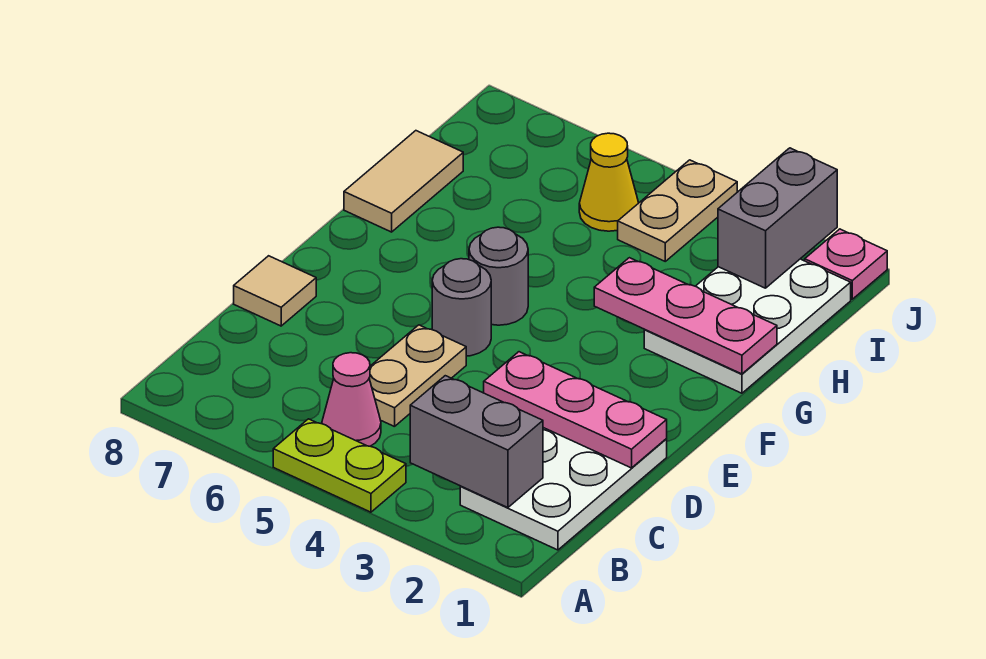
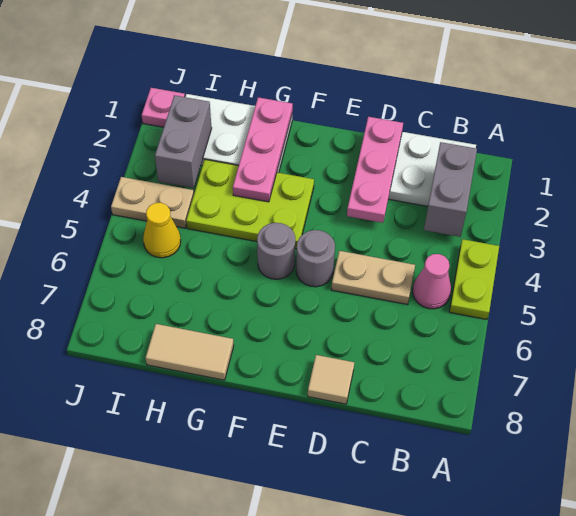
none -> lime 2x3 plate [186,160,314,249]
grey 1x2 brick [718,148,837,288] -> grey 1x2 brick turned to [155,95,212,188]

